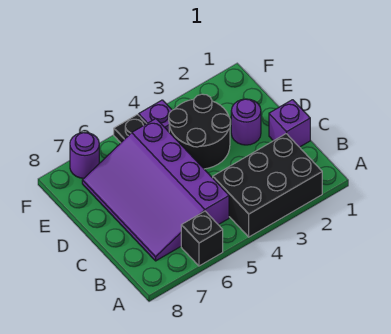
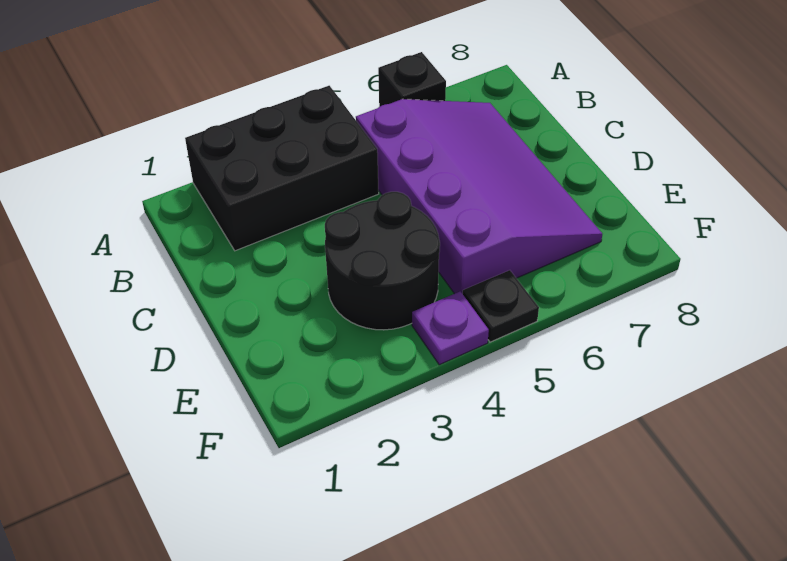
purple 1x1 brick [269,100,310,147] -> none
purple 1x1 round brick [231,99,261,145] -> none
purple 1x1 round brick [70,133,99,178] -> none

